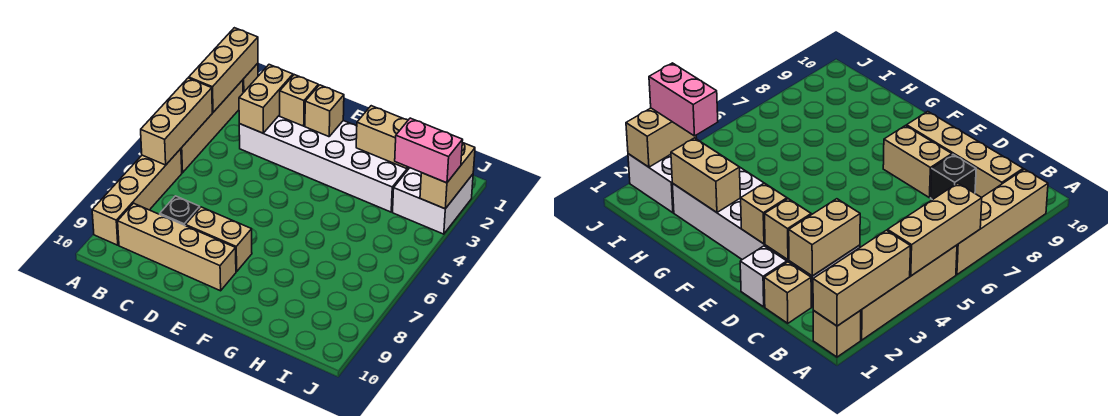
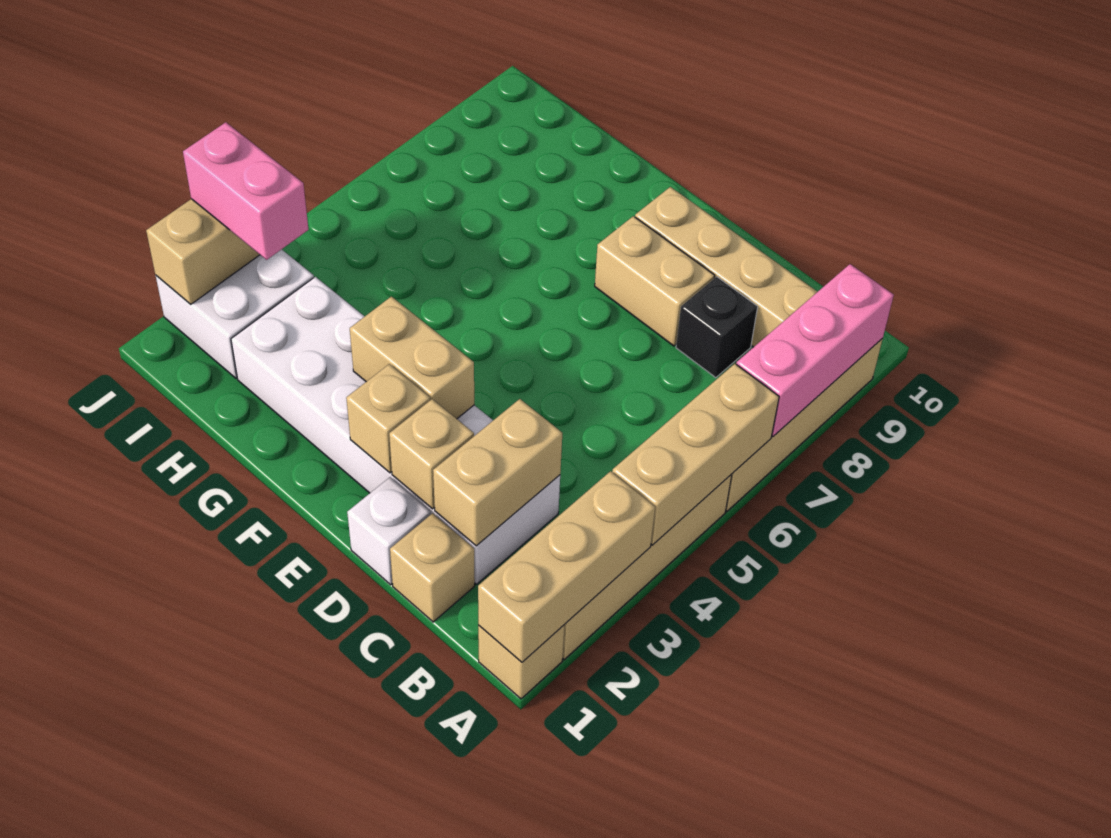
none -> pink 1x3 brick [736,264,894,436]
tan 1x2 brick [356,106,408,169] -> tan 1x2 brick moved to [350,297,474,419]

